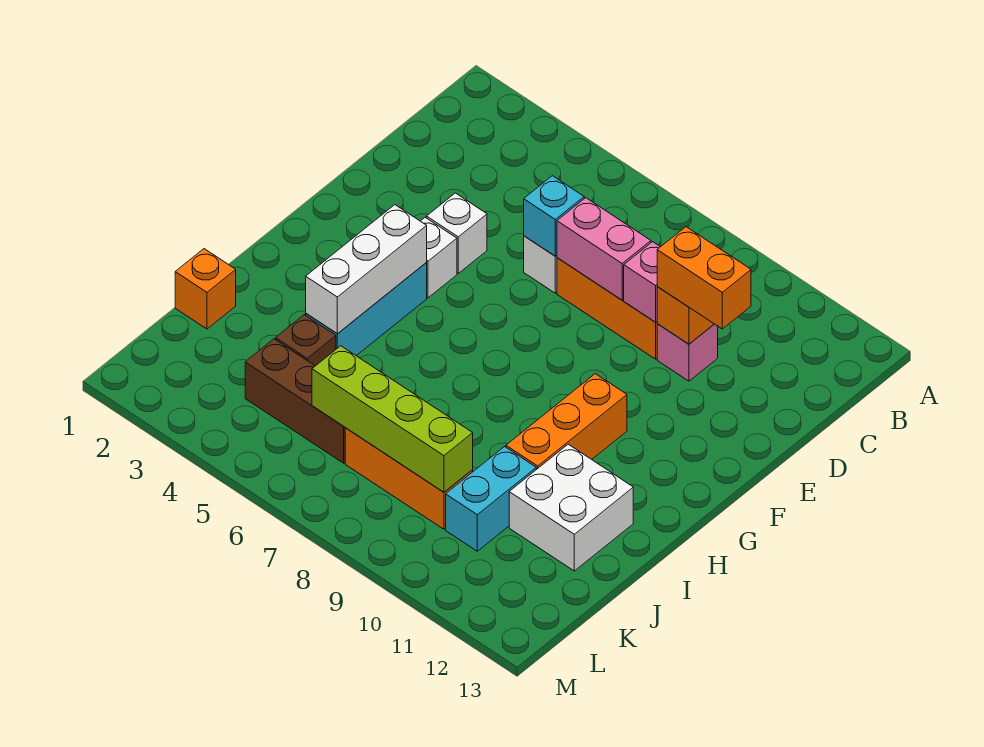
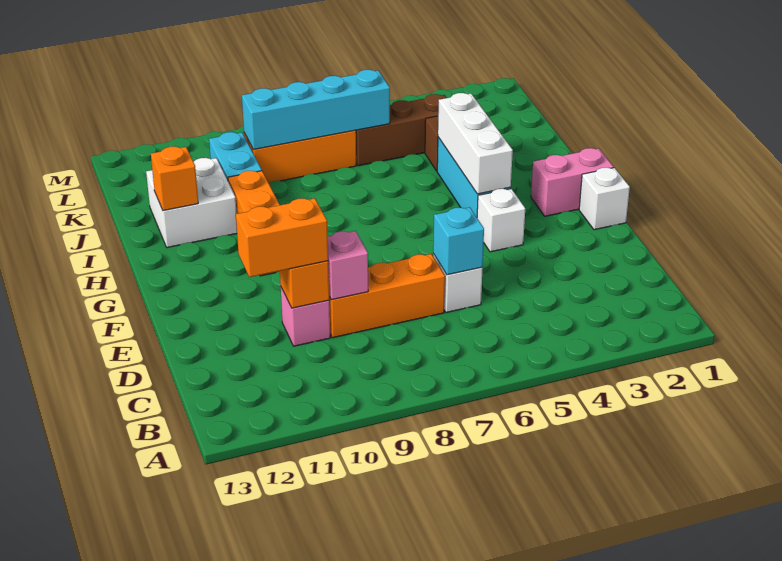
pink 1x2 brick [557,198,651,300] -> pink 1x2 brick moved to [531,148,614,216]
white 1x1 brick [427,193,487,273] -> white 1x1 brick moved to [579,168,630,230]
orange 1x1 brick [175,249,236,329] -> orange 1x1 brick moved to [151,146,198,211]
lime 1x4 brick [312,346,473,492] -> cyan 1x4 brick [242,70,390,149]

